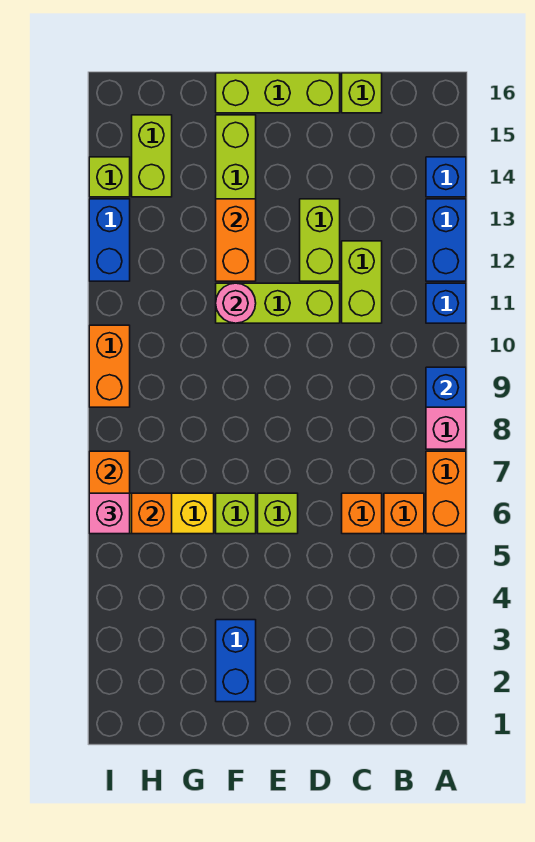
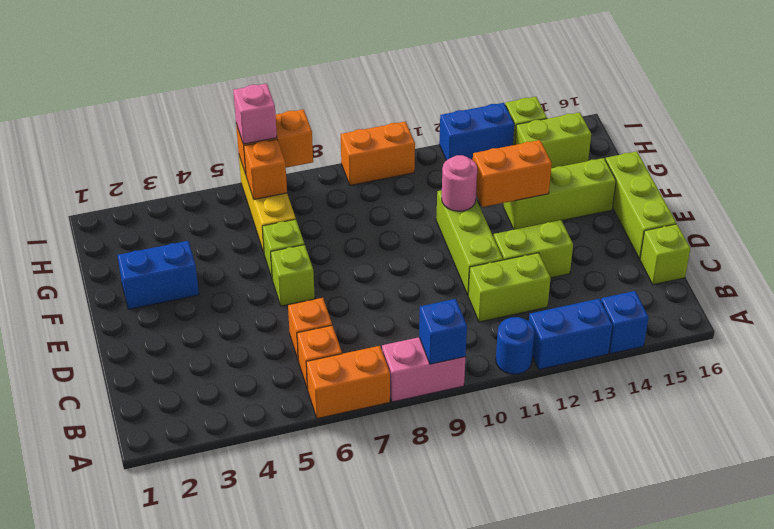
blue 1x1 brick [426,283,466,323] -> blue 1x1 round brick [496,317,535,374]

